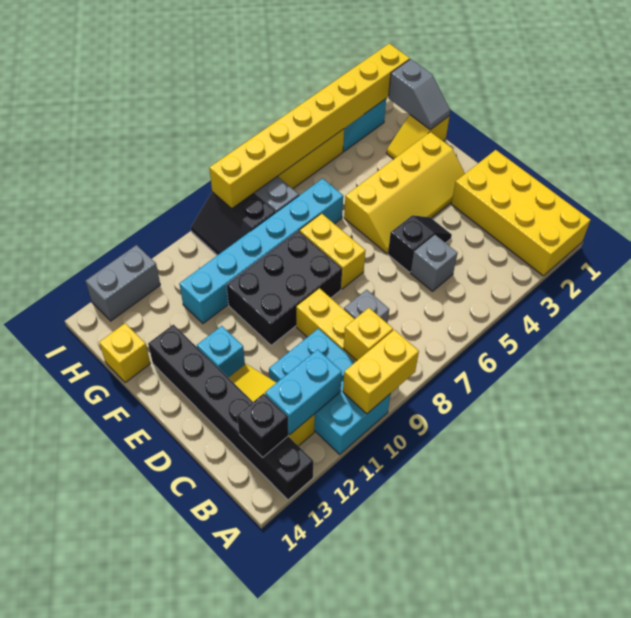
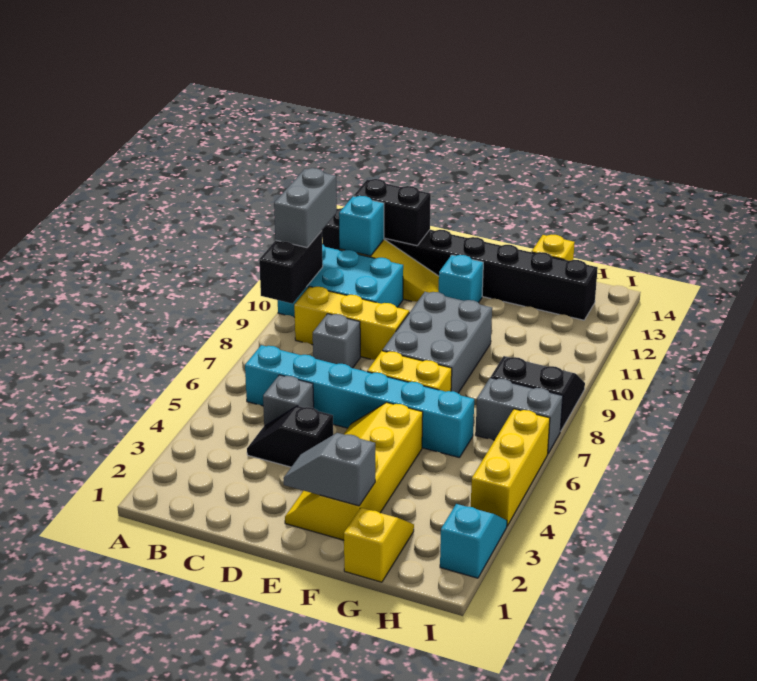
yellow 2x4 brick [451,150,590,276] -> none
yellow 1x2 brick [343,330,419,414] -> black 1x2 brick [259,231,323,304]
black 1x6 brick [148,325,313,500] -> black 1x8 brick [322,208,598,320]
yellow 1x1 brick [343,308,393,360] -> none
cyan 1x2 brick [265,349,342,435] -> cyan 1x1 brick [339,196,384,256]
black 1x1 brick [237,393,288,458] -> black 1x2 brick [354,179,431,246]
black 1x2 slope [388,215,452,272] -> black 1x2 slope turned to [247,406,333,467]
black 2x3 brick [227,231,342,345] -> grey 2x3 brick [382,292,492,393]
grey 1x2 slope [388,59,450,130] -> grey 1x2 slope moved to [283,433,375,506]
cyan 1x6 brick [180,179,343,323] -> cyan 1x6 brick turned to [245,345,474,458]
yellow 1x8 brick [209,43,410,209] -> none
grey 1x2 brick [85,245,160,321] -> grey 1x2 brick moved to [274,168,337,247]

